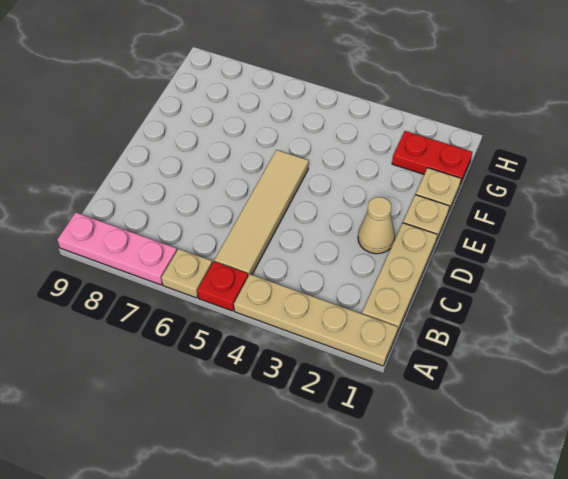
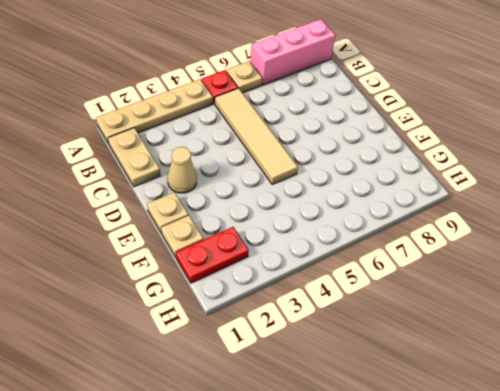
pink 1x3 plate [57,212,177,285] -> pink 1x3 brick [250,19,335,85]
tan 1x3 plate [362,223,437,333] -> tan 1x2 plate [108,128,161,187]

